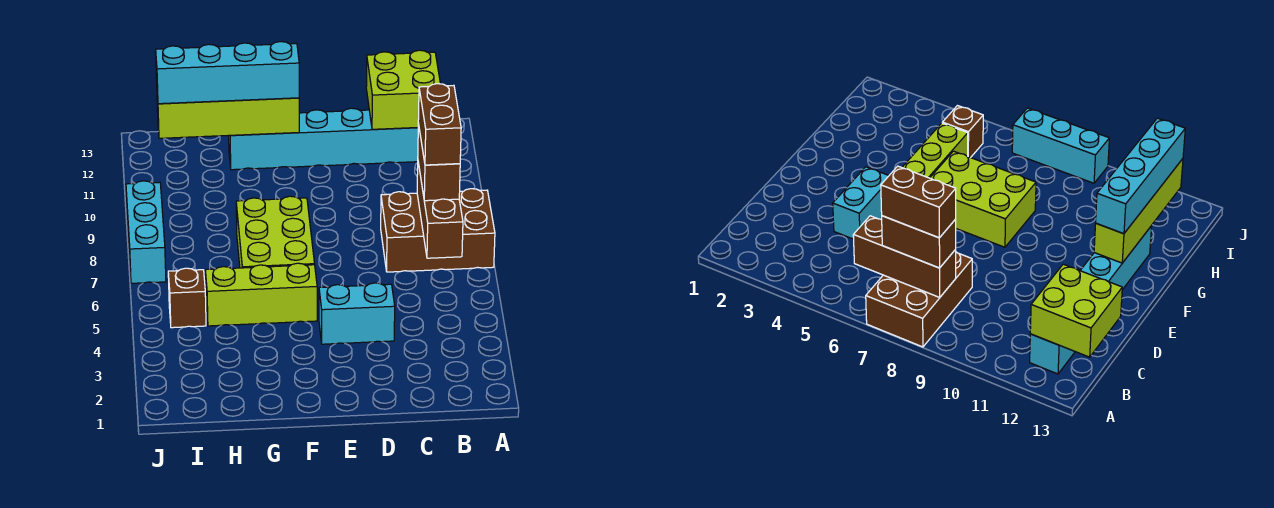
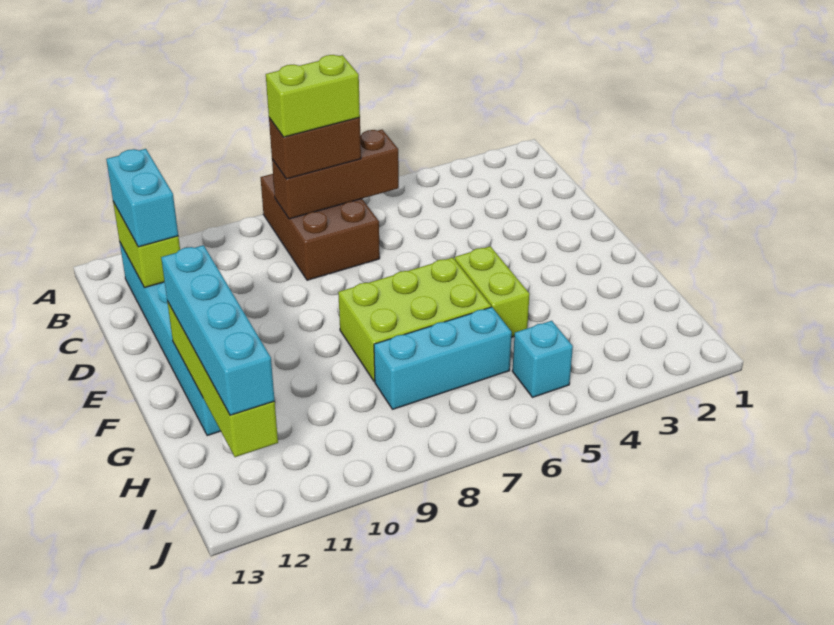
brown 1x2 brick [418,84,461,165] -> lime 1x2 brick [266,55,360,137]
lime 2x2 brick [366,50,440,129] -> lime 1x2 brick [113,202,180,288]
cyan 1x2 brick [319,283,395,344] -> cyan 1x2 brick moved to [106,149,178,247]
lime 1x3 brick [205,263,317,326] -> lime 1x2 brick [455,246,530,337]
brown 1x1 brick [168,268,206,328] -> cyan 1x1 brick [512,321,573,397]
cyan 1x3 brick [126,181,166,283] -> cyan 1x3 brick moved to [374,307,512,409]

